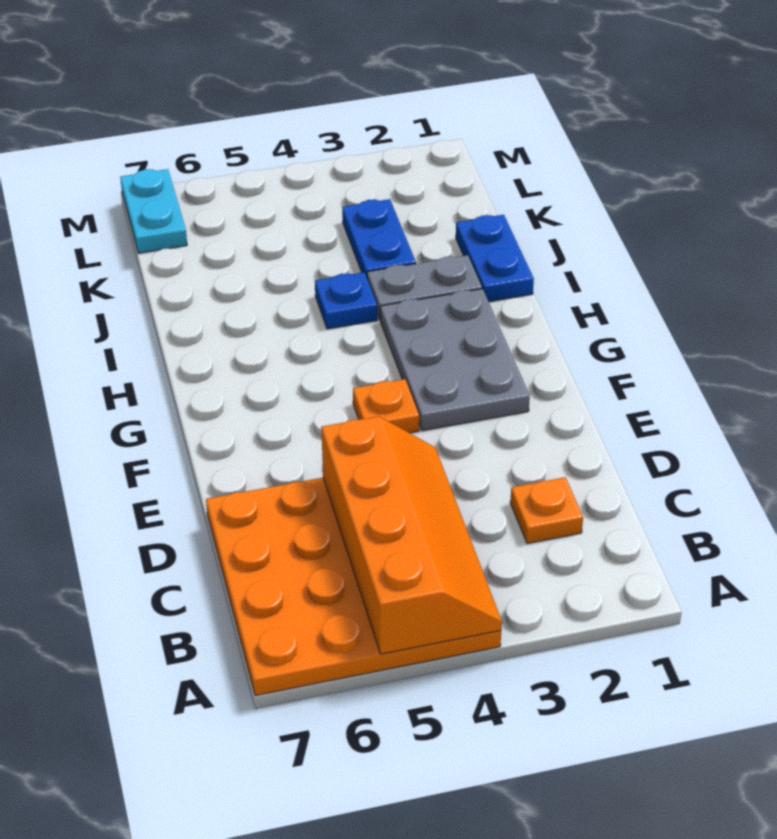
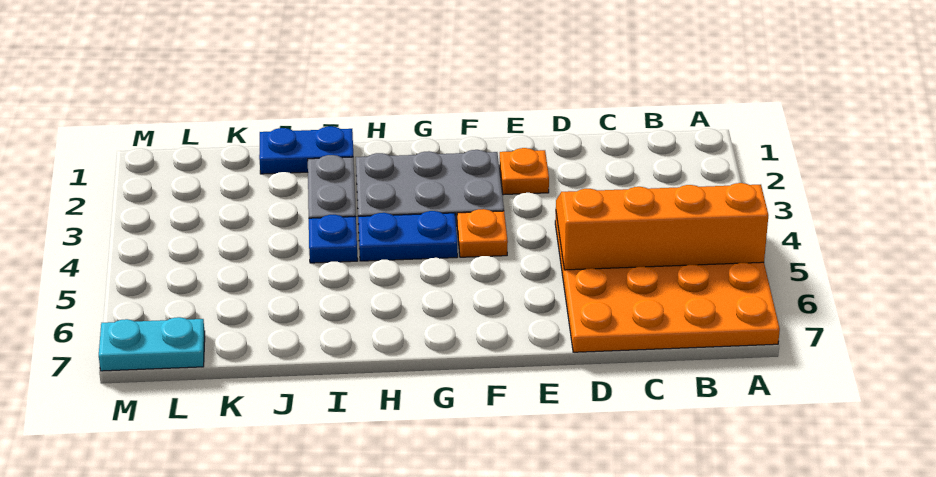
orange 1x1 plate [510,477,583,544] -> orange 1x1 plate moved to [500,148,549,195]
blue 1x2 plate [342,199,416,277] -> blue 1x2 plate moved to [358,211,458,261]

